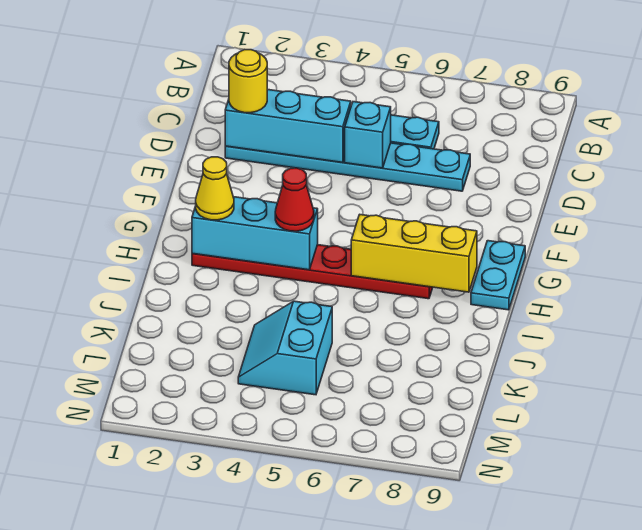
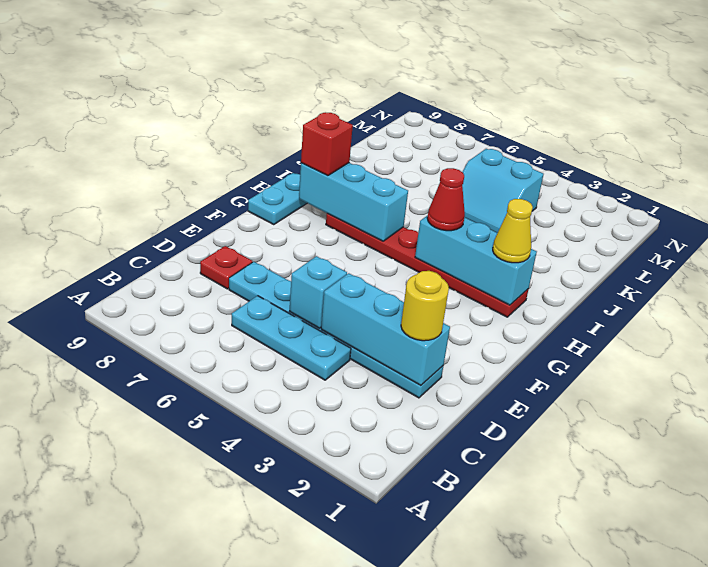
none -> red 1x1 plate [200,246,252,289]
yellow 1x3 brick [351,215,477,292] -> cyan 1x3 brick [299,163,408,241]
none -> red 1x1 brick [301,113,353,175]
cyan 2x2 slope [238,301,332,395] -> cyan 2x2 slope turned to [462,149,544,233]

